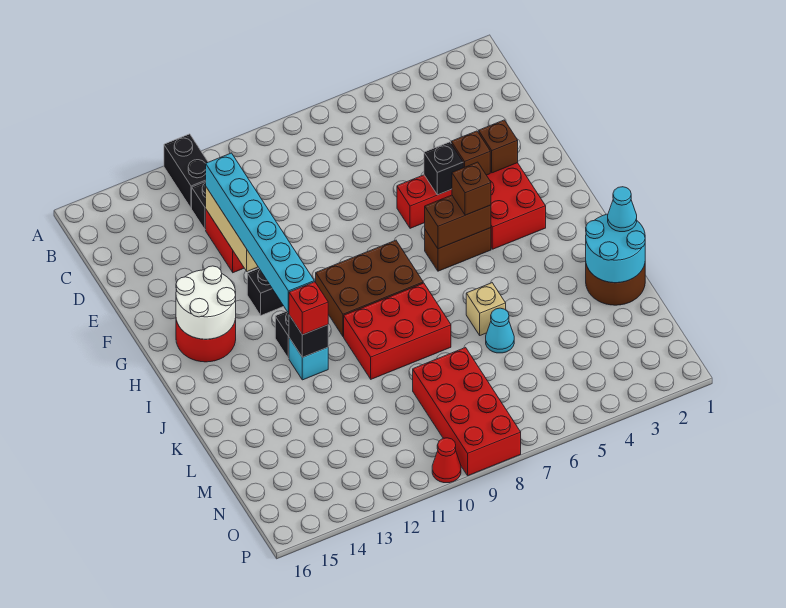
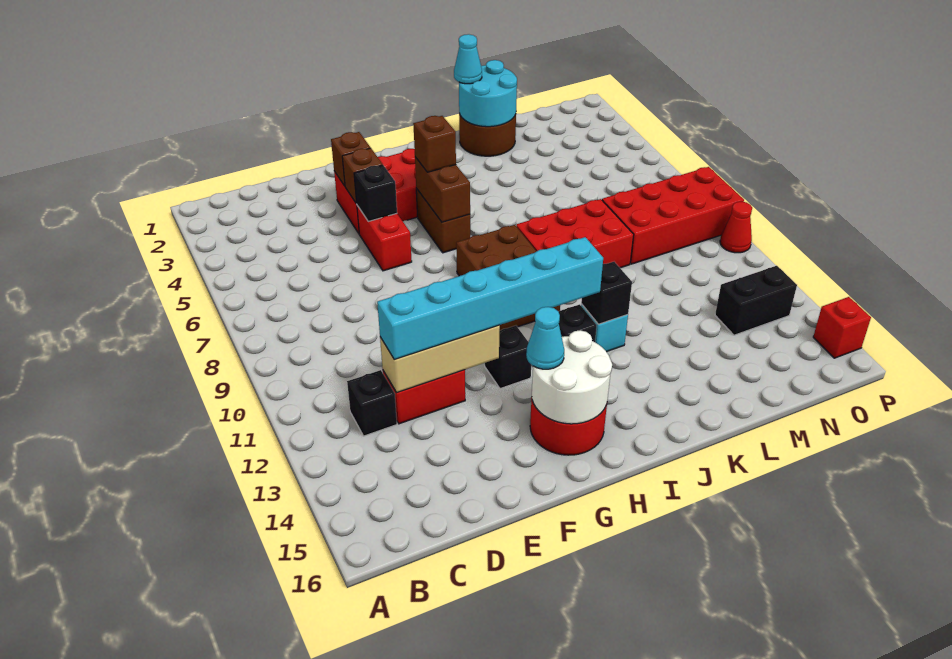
black 1x2 brick [164,134,208,208] -> black 1x2 brick moved to [715,266,797,335]
red 2x3 brick [344,283,451,379] -> red 2x3 brick turned to [516,199,634,268]
red 1x1 brick [289,282,328,335] -> red 1x1 brick moved to [813,297,871,358]
tan 1x1 brick [466,283,506,335] -> none
cyan 1x1 cone [486,308,514,353] -> cyan 1x1 cone moved to [526,307,564,369]

